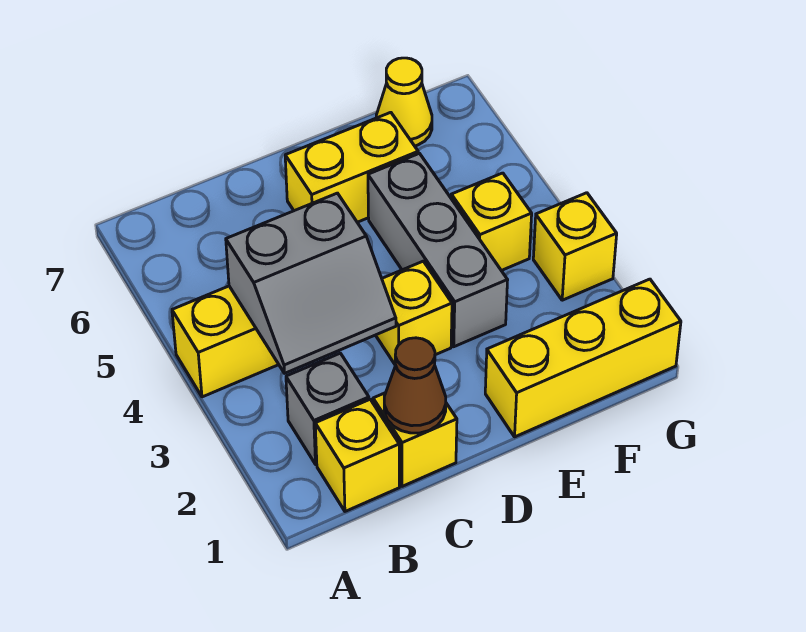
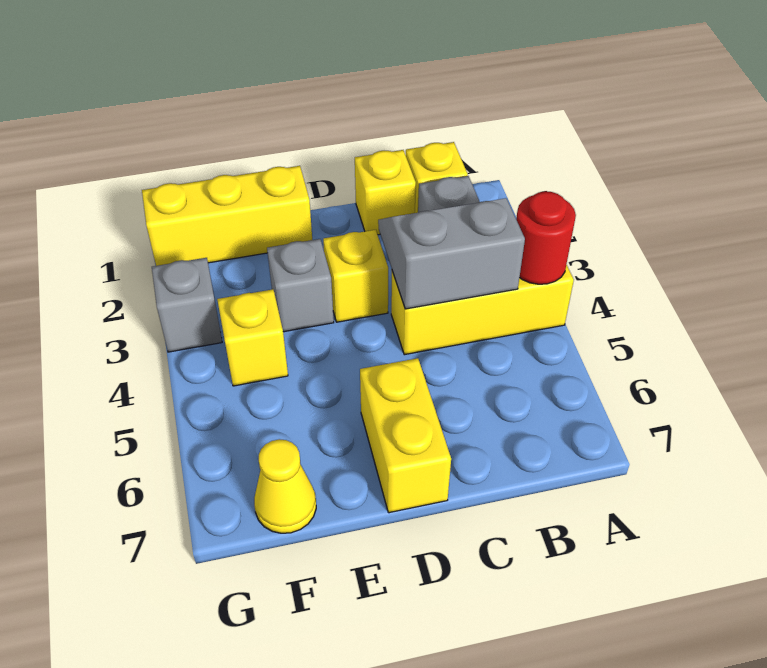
none -> red 1x1 round brick [516,191,576,284]
brown 1x1 cone [384,338,446,433] -> none
yellow 1x2 brick [285,112,418,222] -> yellow 1x2 brick turned to [360,358,451,513]
grey 1x3 brick [368,153,508,347] -> grey 1x1 brick [267,239,334,332]
yellow 1x1 brick [533,193,617,300] -> grey 1x1 brick [152,258,222,352]

